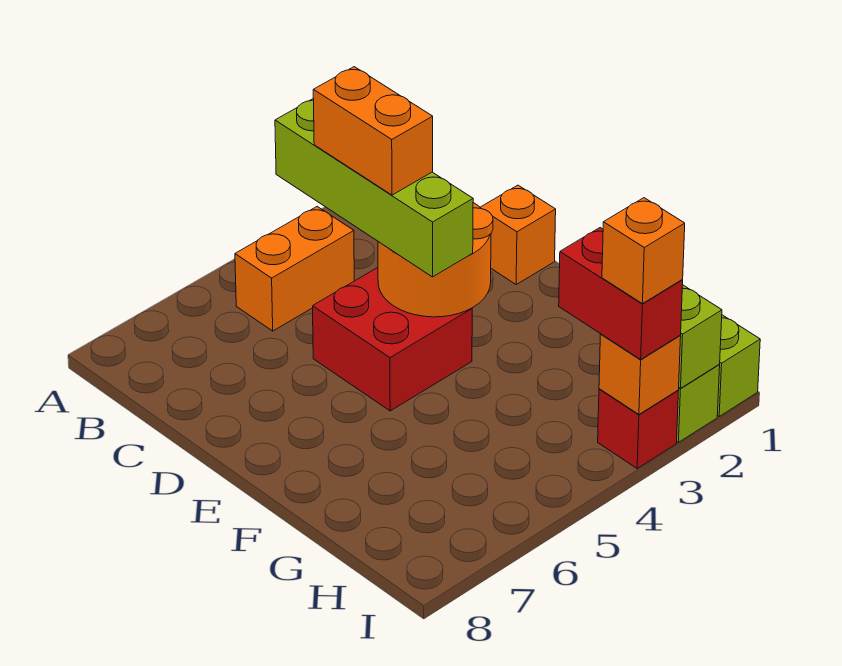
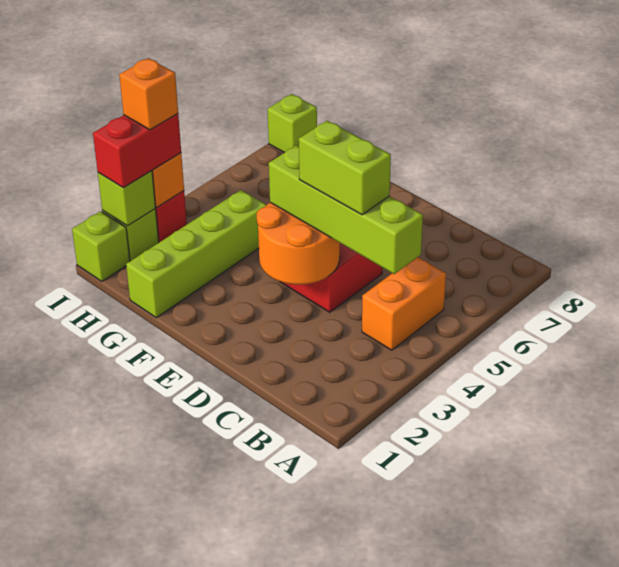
orange 1x2 brick [313,67,433,195] -> lime 1x2 brick [299,121,391,215]
orange 1x1 brick [480,185,556,284] -> none
none -> lime 1x4 brick [126,190,266,318]
red 1x2 brick [559,228,683,359] -> red 1x2 brick turned to [93,114,181,188]
none -> lime 1x1 brick [268,94,317,153]

